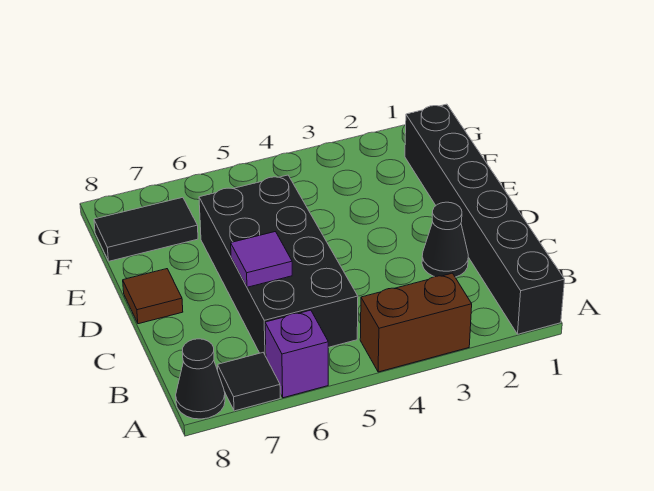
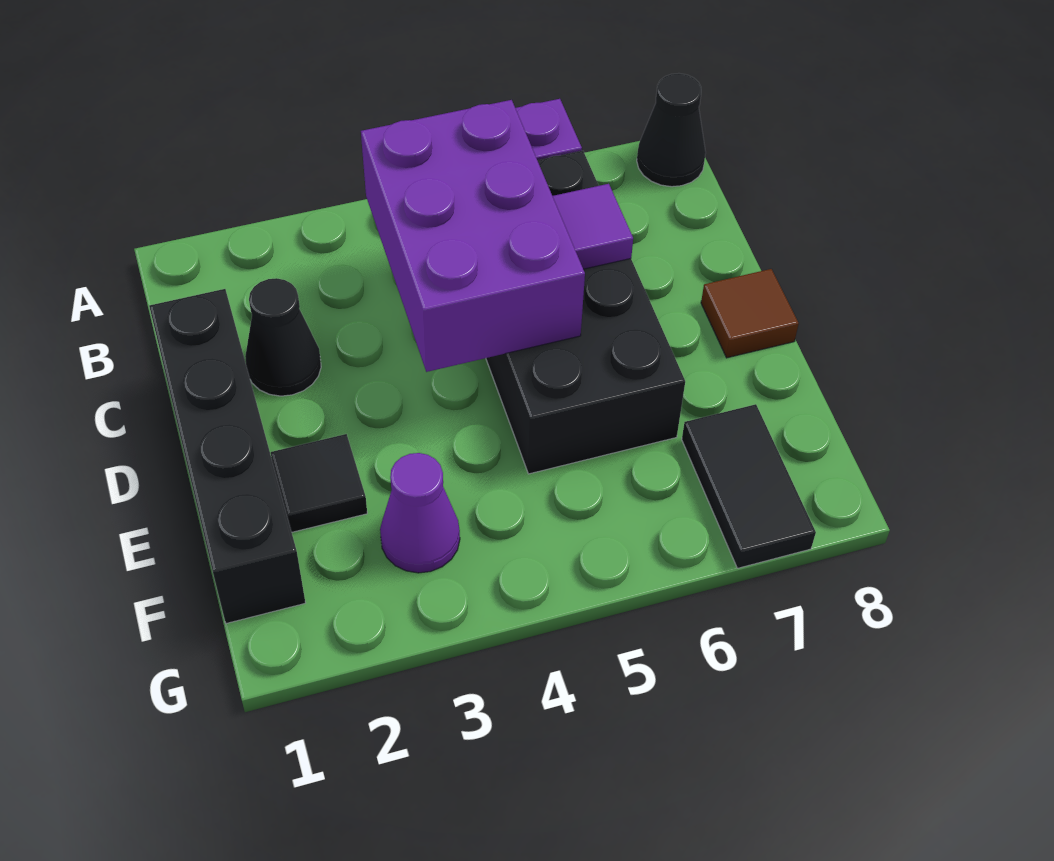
black 1x6 brick [405,104,565,334] -> black 1x4 brick [149,289,305,624]
brown 1x2 brick [360,273,472,372] -> none
black 1x1 tile [218,353,280,411] -> black 1x1 tile moved to [271,434,367,532]
none -> purple 2x3 brick [361,100,585,372]
none -> purple 1x1 cone [380,453,460,573]
black 1x2 tile [94,197,198,261] -> black 1x2 tile turned to [682,404,816,568]

